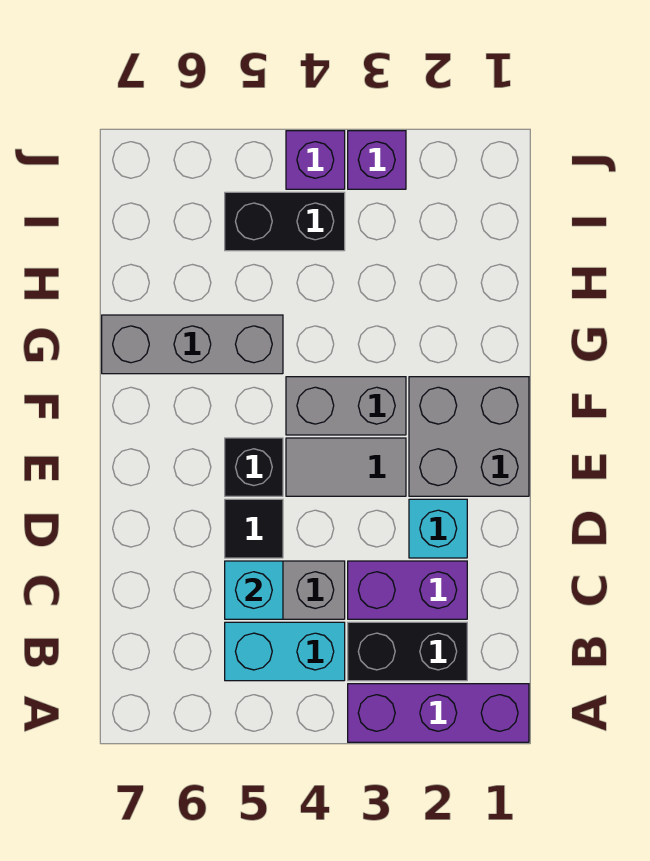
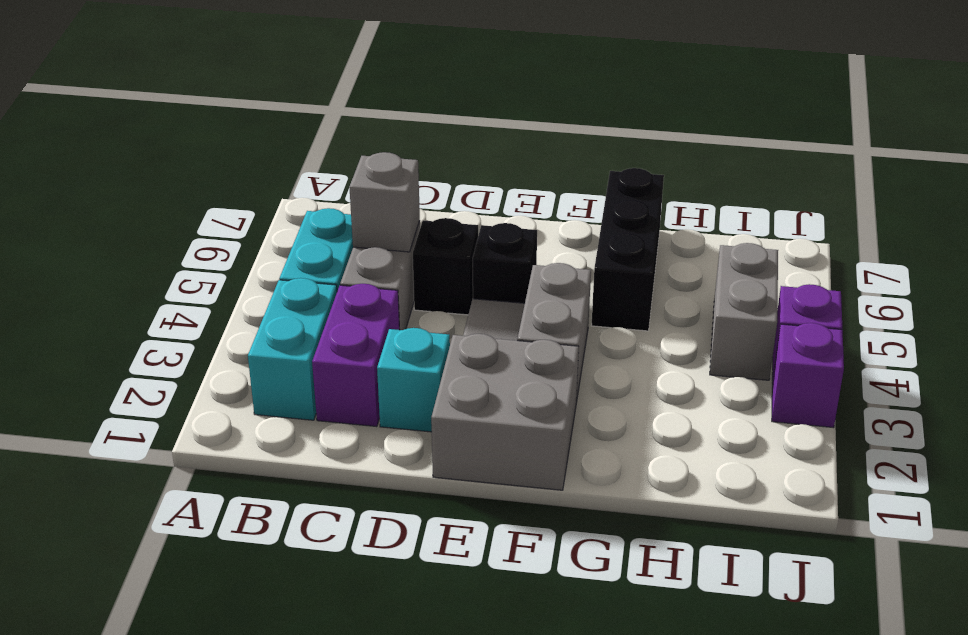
purple 1x3 brick [348,684,529,742] -> none
black 1x2 brick [348,622,467,681] -> cyan 1x2 brick [248,278,337,420]
cyan 1x1 brick [225,561,283,619] -> grey 1x1 brick [349,152,420,252]
black 1x1 tile [225,499,283,558] -> black 1x1 brick [413,218,478,315]
grey 1x3 brick [102,315,283,374] -> black 1x3 brick [592,168,664,331]
black 1x2 brick [225,192,345,251] -> grey 1x2 brick [710,243,778,380]

